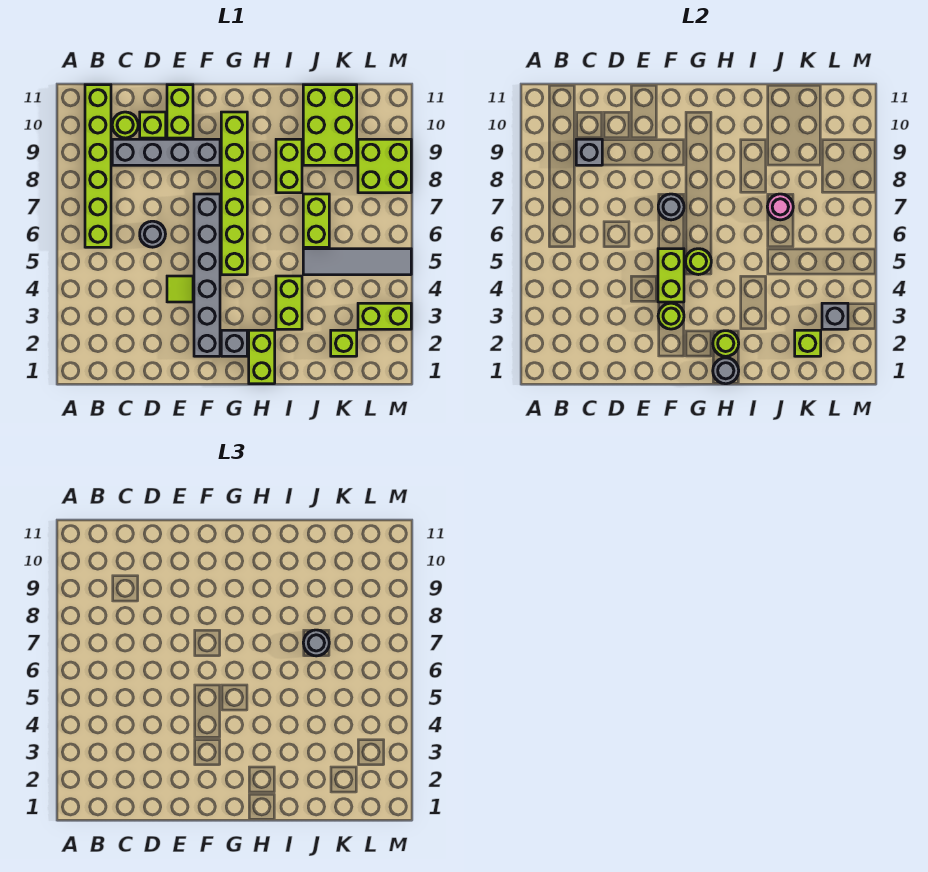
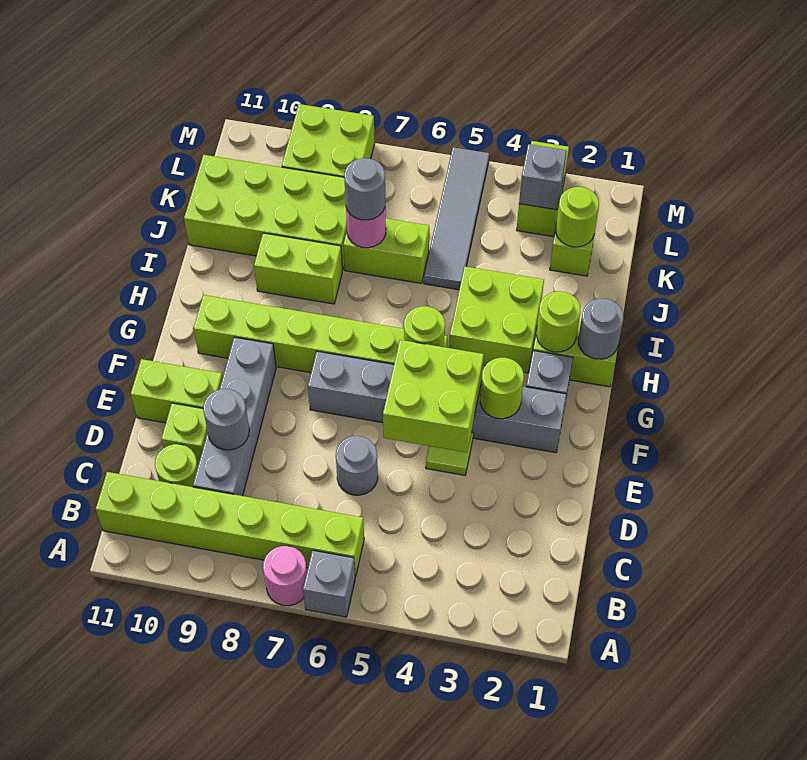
none -> pink 1x1 round brick [263,546,307,606]
grey 1x1 brick [576,139,602,165] -> grey 1x1 brick moved to [303,550,356,617]
lime 1x2 brick [658,249,684,302] -> lime 2x2 brick [383,340,484,452]
grey 1x1 round brick [658,194,684,220] -> grey 1x1 round brick moved to [203,389,249,450]
lime 1x2 brick [276,276,302,329] -> lime 2x2 brick [449,266,544,373]
lime 2x3 brick [303,85,357,165] -> lime 2x4 brick [184,155,347,270]
lime 1x1 brick [795,330,821,356] -> lime 1x1 round brick [556,187,599,247]

